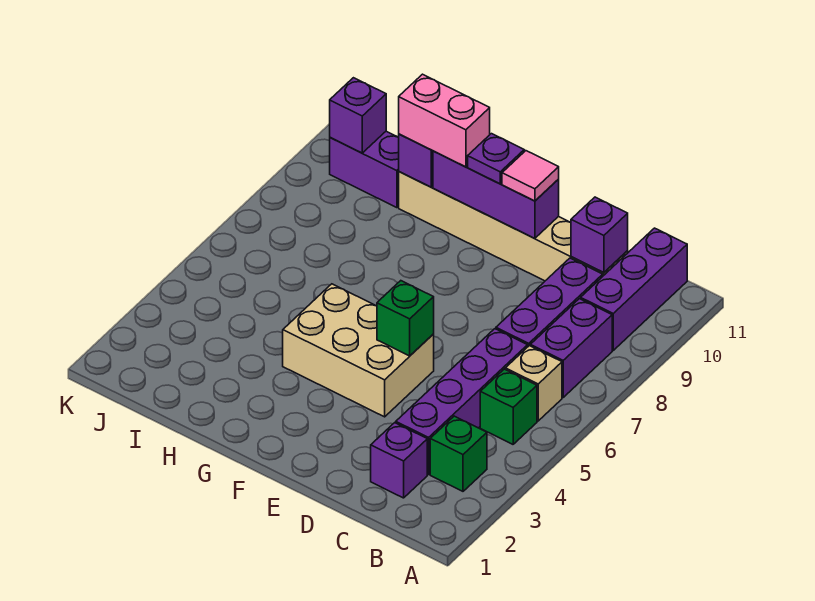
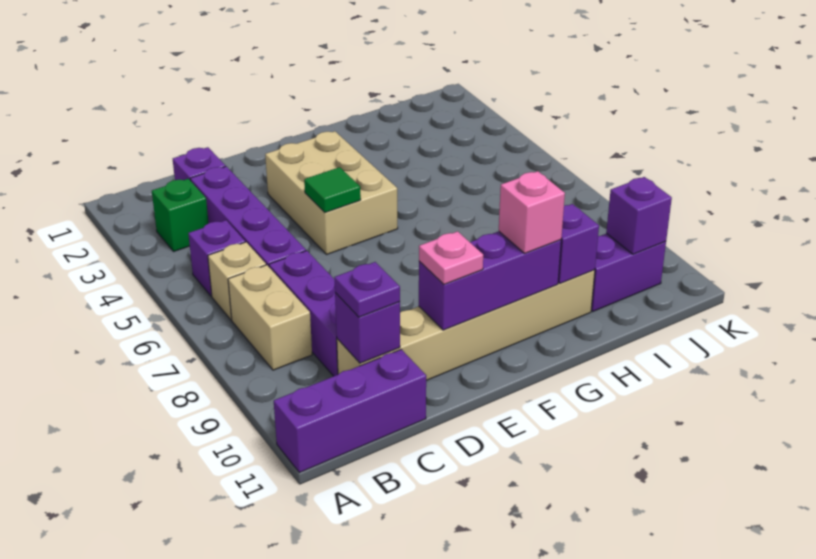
green 1x1 brick [480,369,537,444] -> purple 1x1 brick [188,220,245,296]
purple 1x2 brick [530,299,612,397] -> tan 1x2 brick [228,265,312,370]
purple 1x3 brick [581,228,687,350] -> purple 1x3 brick turned to [274,349,426,473]
tan 2x3 brick [283,284,434,417] -> tan 2x3 brick turned to [265,131,398,254]
green 1x1 brick [377,281,434,356] -> green 1x1 tile [304,167,361,213]
pink 1x1 tile [502,151,559,201] -> pink 1x1 plate [419,231,483,284]
purple 1x1 plate [468,134,524,184] -> purple 1x1 plate moved to [334,262,400,317]
pink 1x2 brick [399,74,490,167] -> pink 1x1 brick [499,171,565,253]

